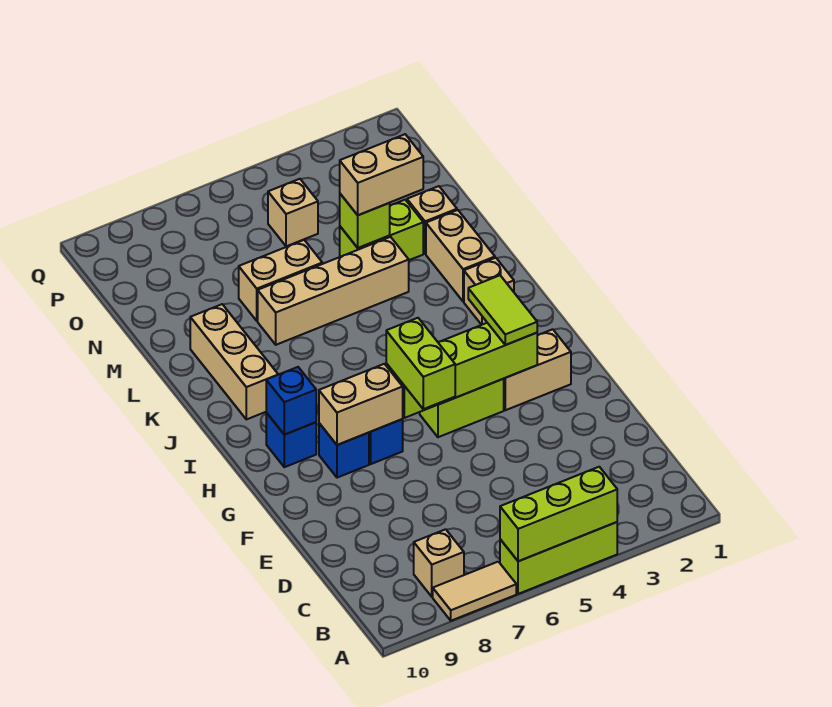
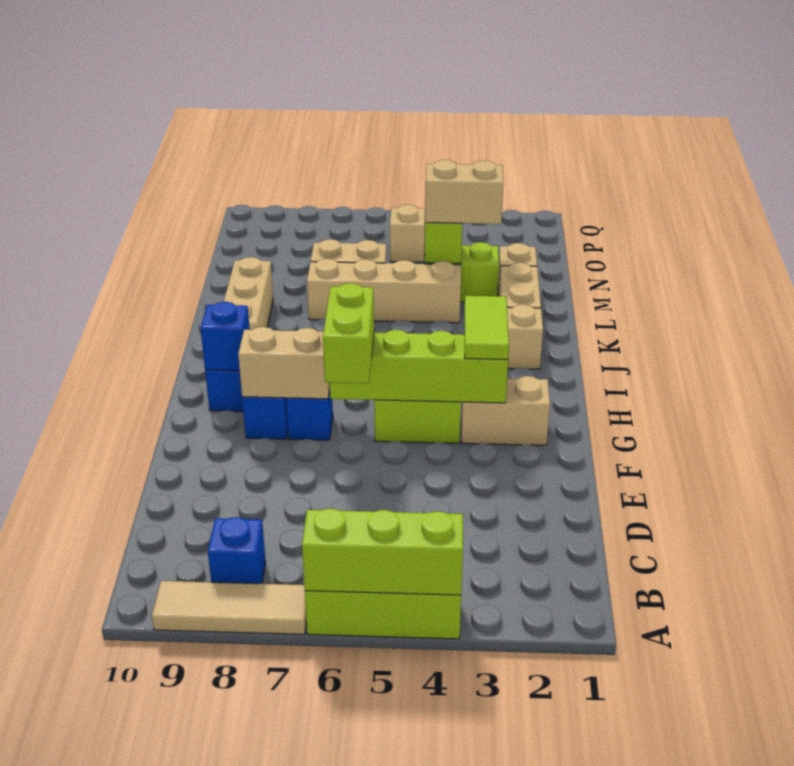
tan 1x2 tile [433,562,516,621] -> tan 1x3 tile [152,581,307,634]
tan 1x1 brick [414,529,464,597] -> blue 1x1 brick [208,517,266,584]

